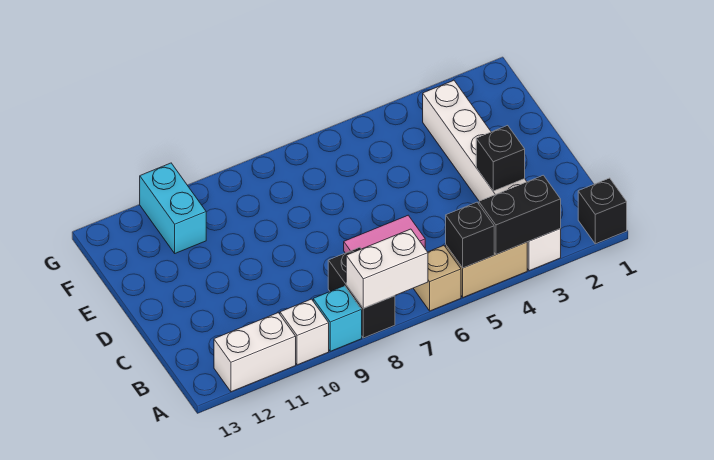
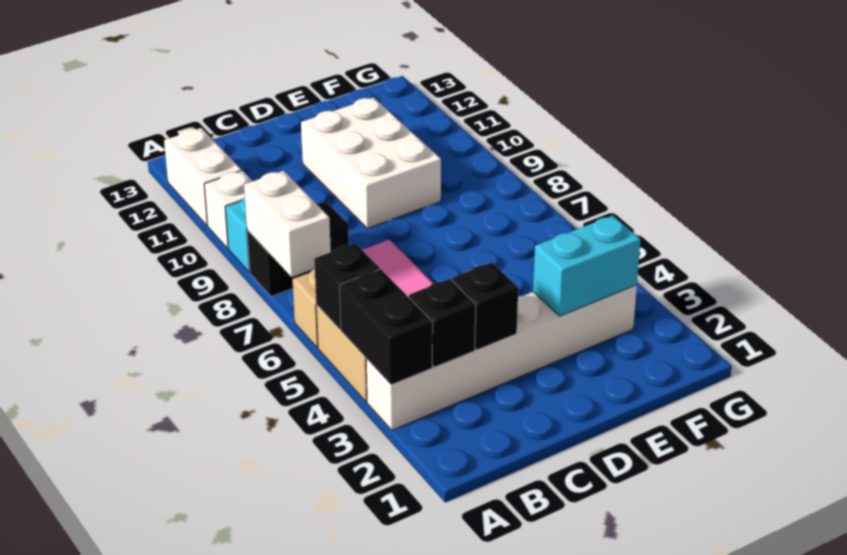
black 1x1 brick [578,178,627,244] -> black 1x1 brick moved to [409,279,476,367]
none -> white 2x3 brick [301,97,441,228]
cyan 1x2 brick [140,163,206,253] -> cyan 1x2 brick moved to [533,216,641,316]

